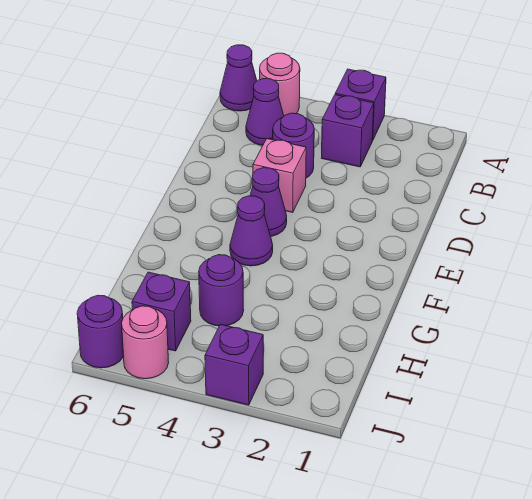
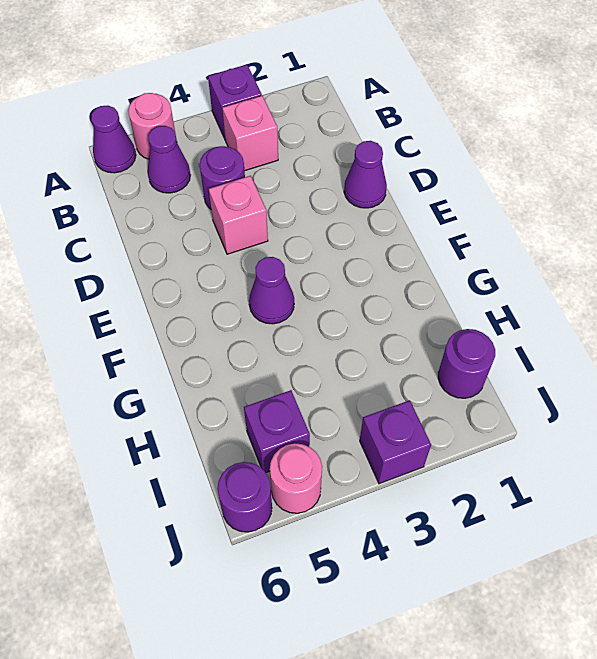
purple 1x1 brick [322,95,374,167] -> pink 1x1 brick [222,96,278,171]
purple 1x1 cone [250,168,287,236] -> purple 1x1 cone moved to [344,141,387,208]
purple 1x1 round brick [199,255,244,326] -> purple 1x1 round brick moved to [438,329,495,398]

